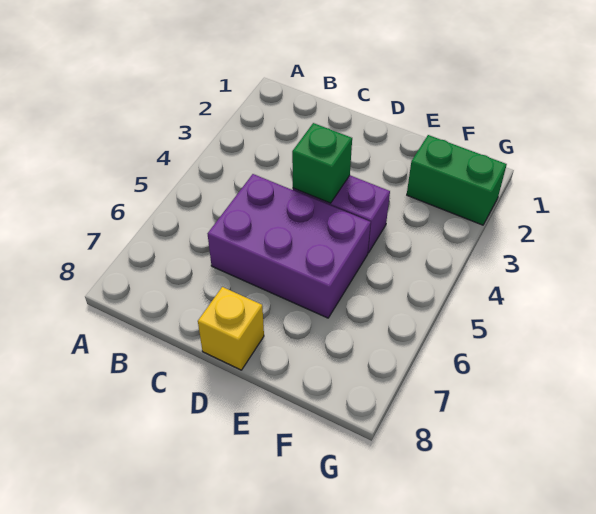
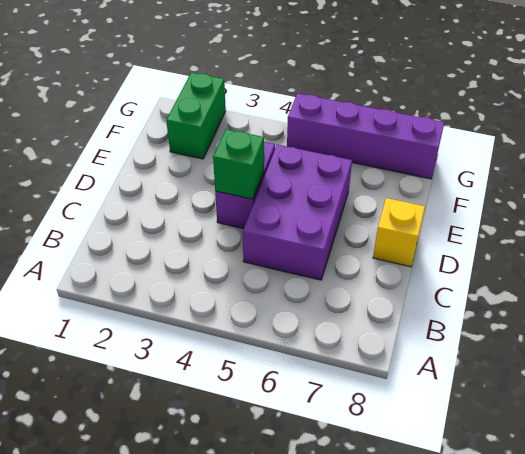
none -> purple 1x4 brick [287,93,444,179]

